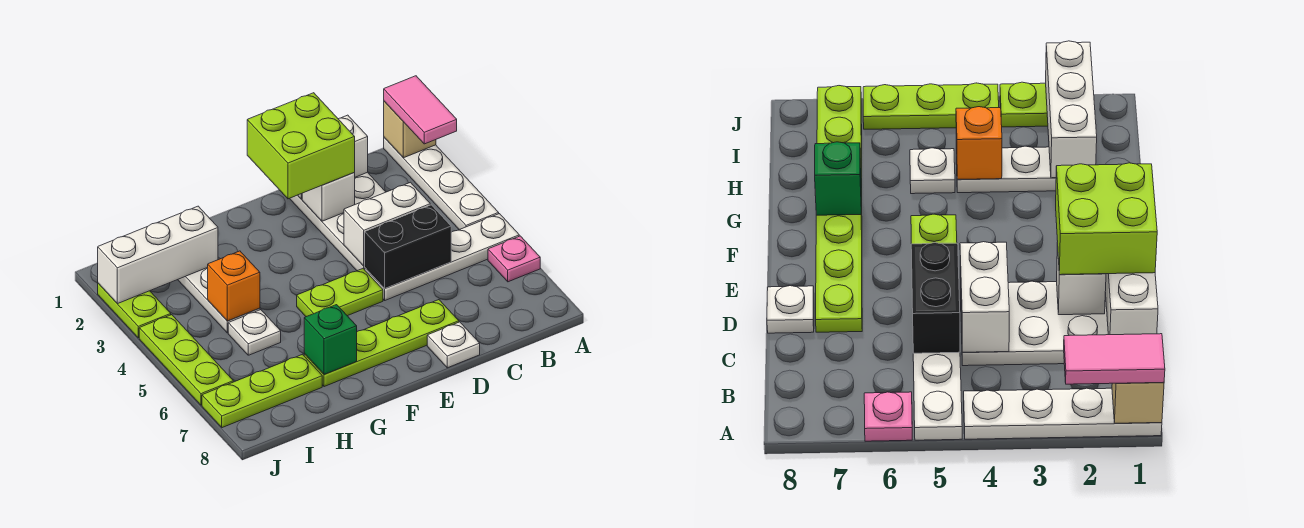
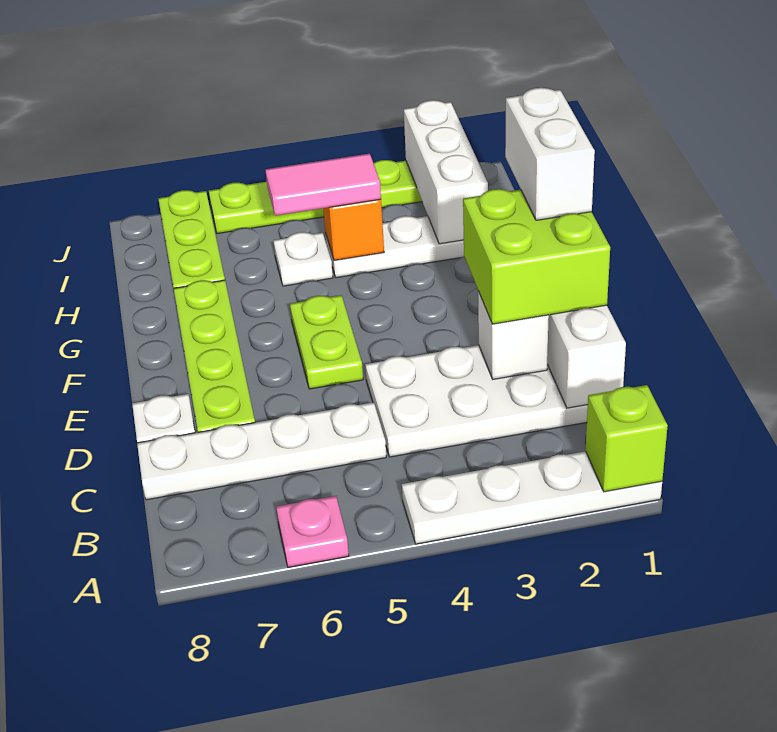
tan 1x1 brick [384,101,436,158] -> lime 1x1 brick [586,385,668,492]
pink 1x2 tile [384,76,457,144] -> pink 1x2 tile moved to [265,154,381,216]
white 1x4 plate [365,214,519,300] -> white 1x4 plate turned to [137,402,386,500]
white 1x2 brick [344,182,430,266] -> white 1x2 brick moved to [505,88,595,220]
black 1x2 brick [365,205,451,288] -> none
green 1x1 brick [304,305,357,374] -> none

